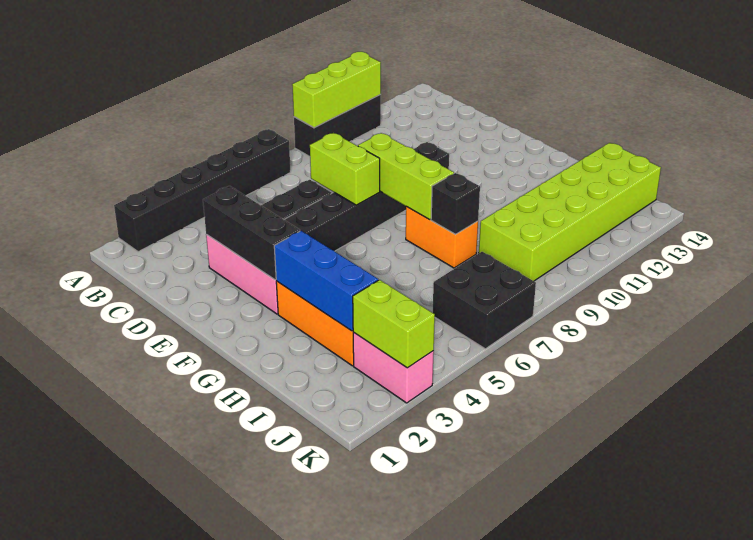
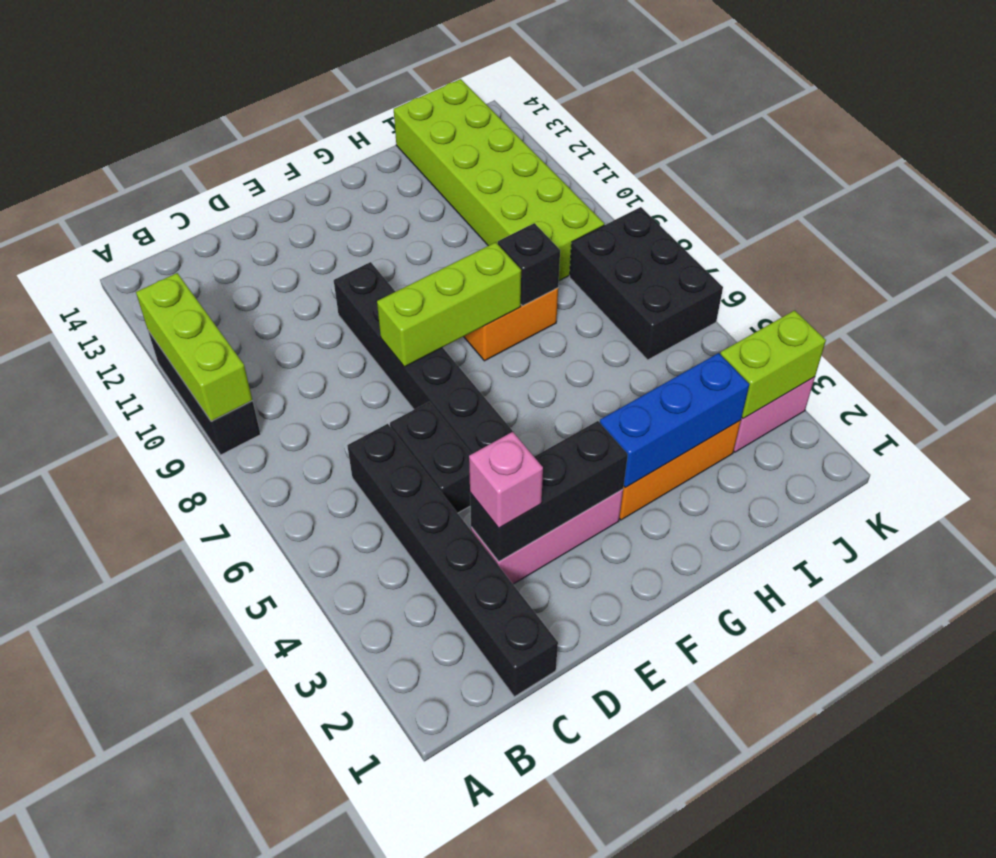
black 1x6 brick [114,129,291,252] -> black 1x6 brick moved to [347,424,558,697]
none -> pink 1x1 brick [469,432,543,528]
lime 1x2 brick [310,133,380,205] -> none
black 2x2 brick [433,252,536,349] -> black 2x3 brick [569,207,723,360]

